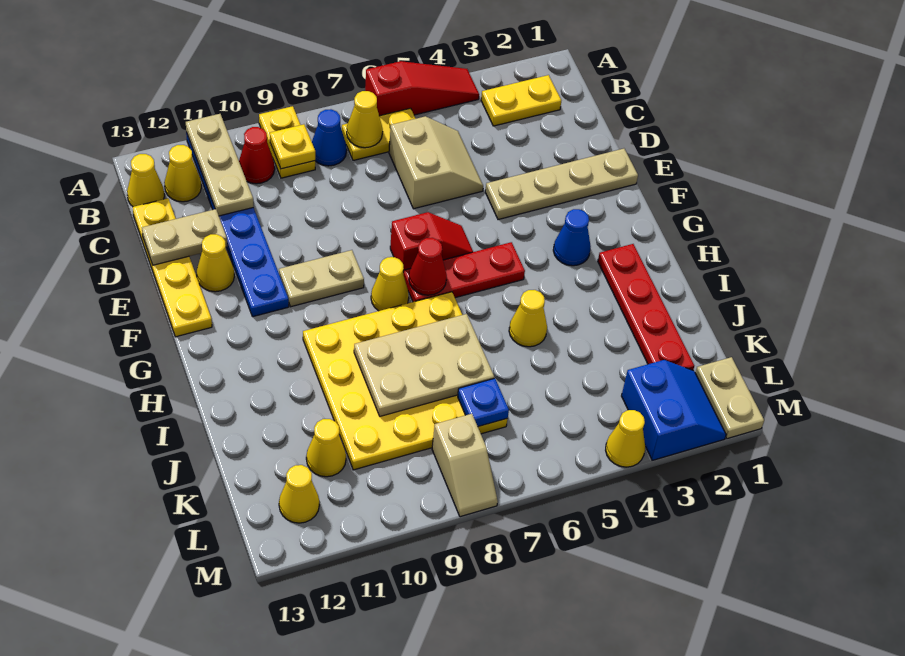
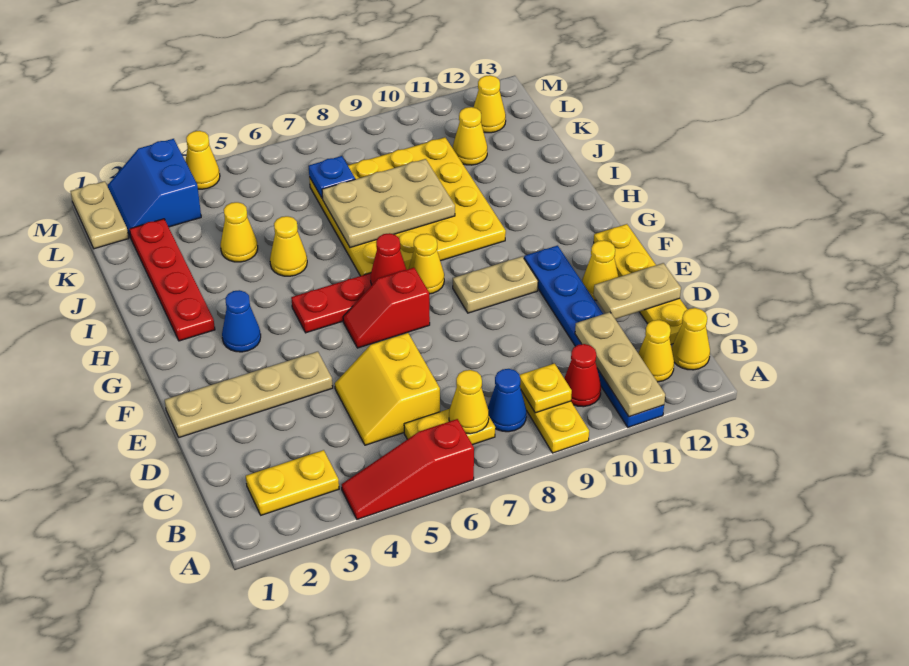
tan 2x2 slope [389,116,483,209] -> yellow 2x2 slope [335,333,440,445]
none -> yellow 1x1 cone [220,202,258,262]
tan 1x2 slope [432,414,498,517] -> none

